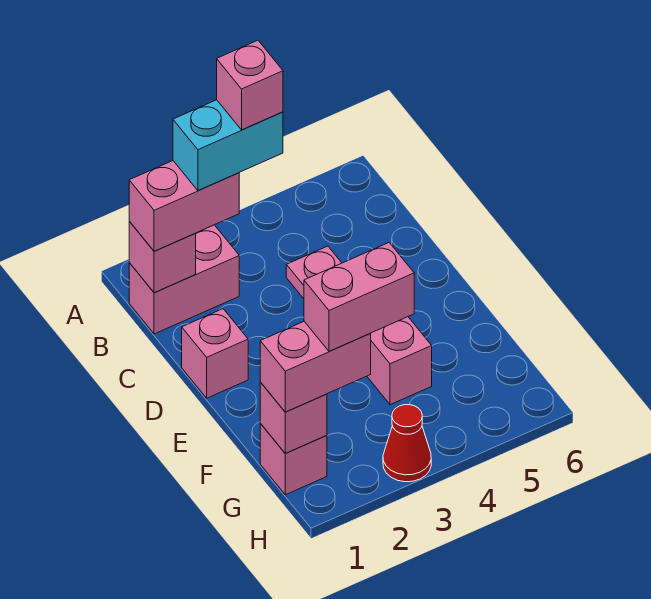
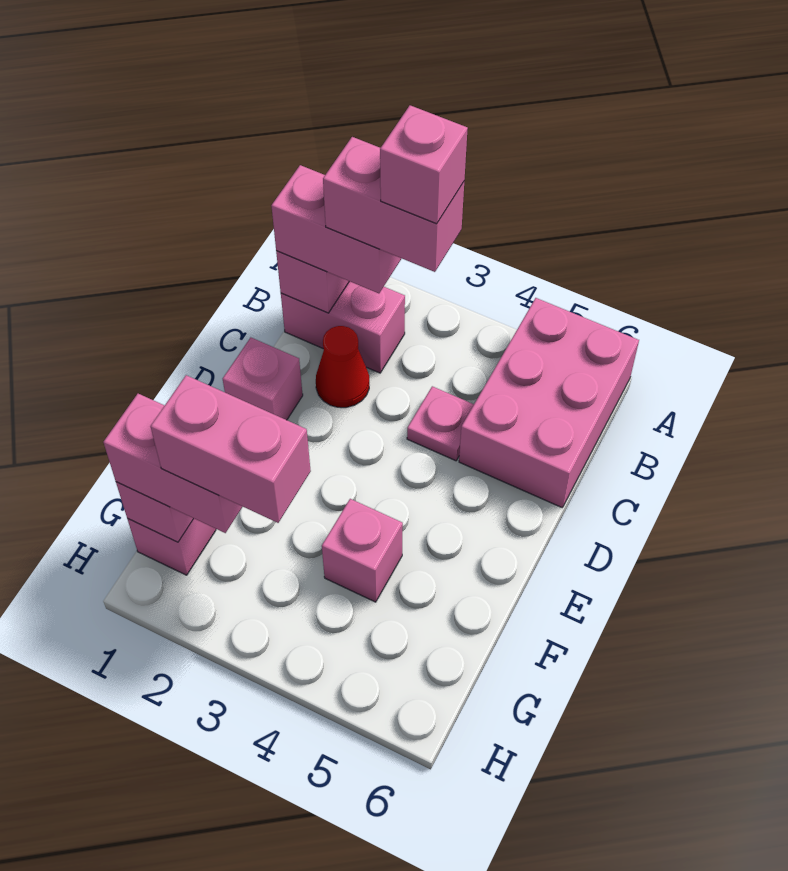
none -> pink 2x3 brick [459,298,639,507]
cyan 1x2 brick [173,100,283,190] -> pink 1x2 brick [323,137,464,272]
red 1x1 cone [383,405,431,482] -> red 1x1 cone moved to [316,326,369,408]

